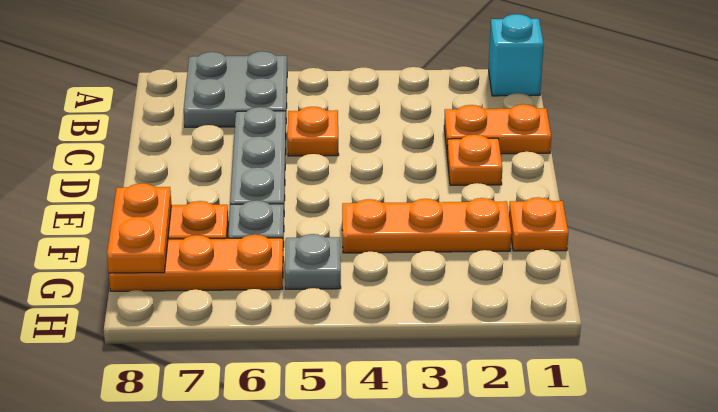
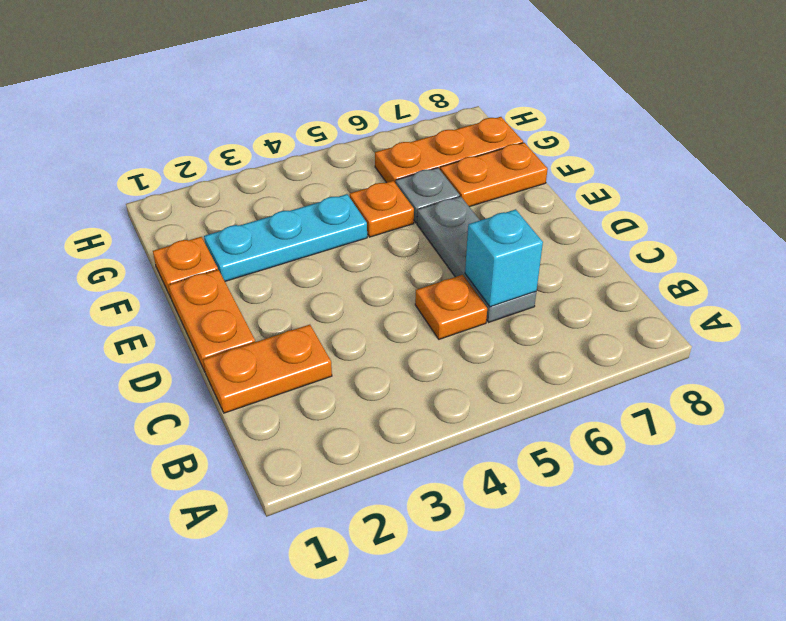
cyan 1x1 brick [489,14,544,96] -> cyan 1x1 brick moved to [465,209,543,307]
grey 2x2 plate [184,51,287,127] -> none
orange 1x1 plate [447,135,502,185] -> orange 1x1 plate moved to [350,181,414,237]
orange 1x3 plate [342,198,511,253] -> cyan 1x3 plate [204,194,367,281]
orange 1x2 plate [107,183,171,273] -> orange 1x2 plate moved to [169,270,255,371]
grey 1x1 plate [285,234,341,289] -> none

